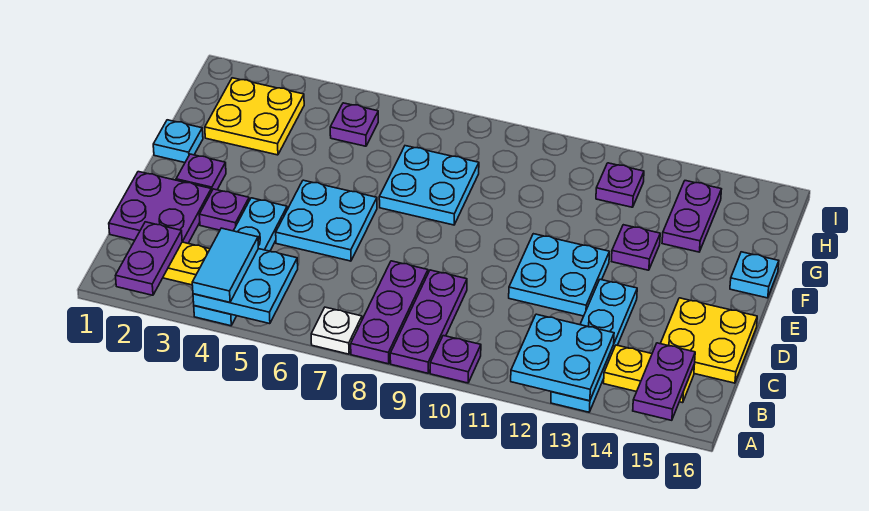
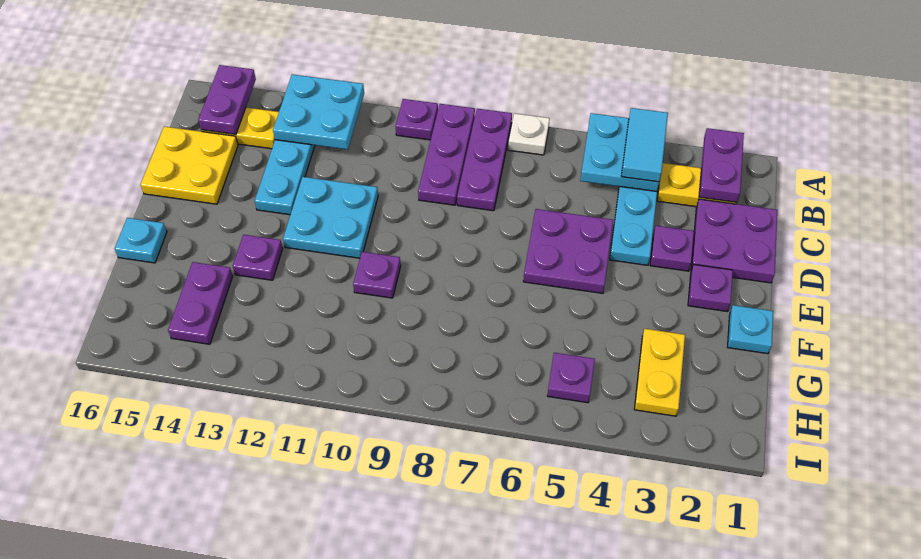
cyan 2x2 plate [276,180,377,261] -> purple 2x2 plate [523,209,613,293]
cyan 2x2 plate [379,146,479,225] -> none
yellow 2x2 plate [205,78,304,155] -> yellow 1x2 plate [634,329,685,416]
purple 1x1 plate [596,163,644,207] -> purple 1x1 plate moved to [353,252,401,298]

